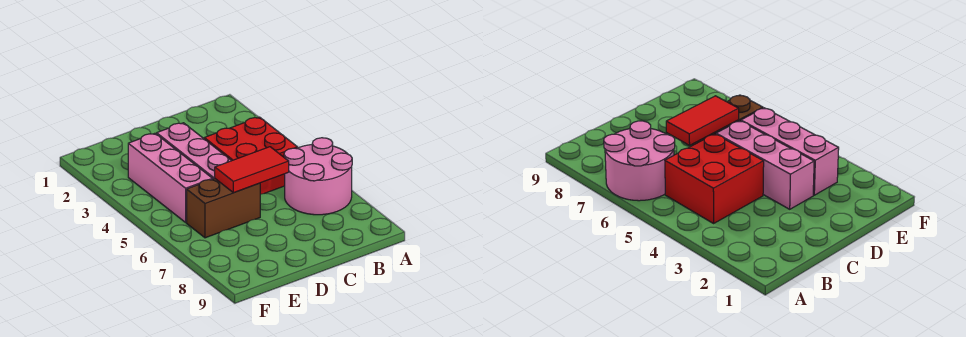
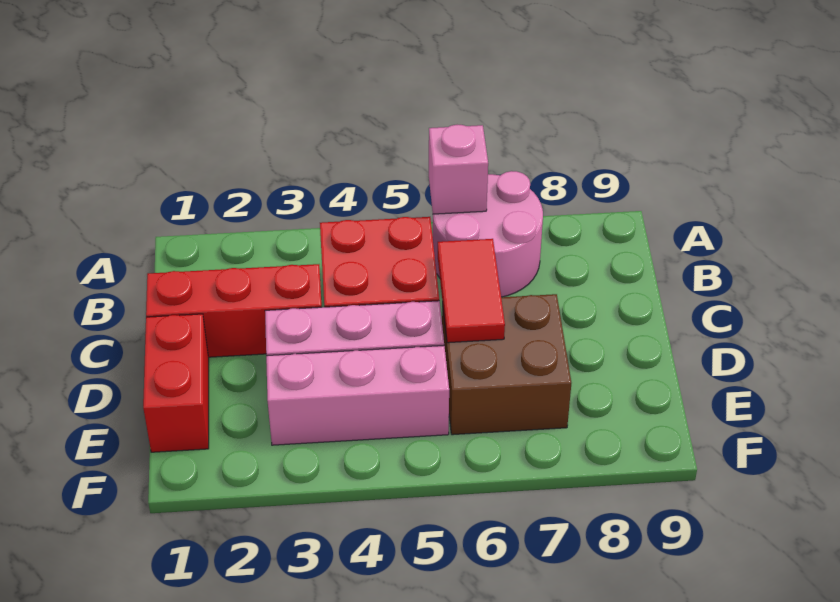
none -> pink 1x1 brick [429,125,488,214]
none -> red 1x3 brick [146,264,322,357]
none -> red 1x2 brick [143,314,209,452]
brown 1x2 brick [187,179,260,238] -> brown 2x2 brick [442,294,571,435]

